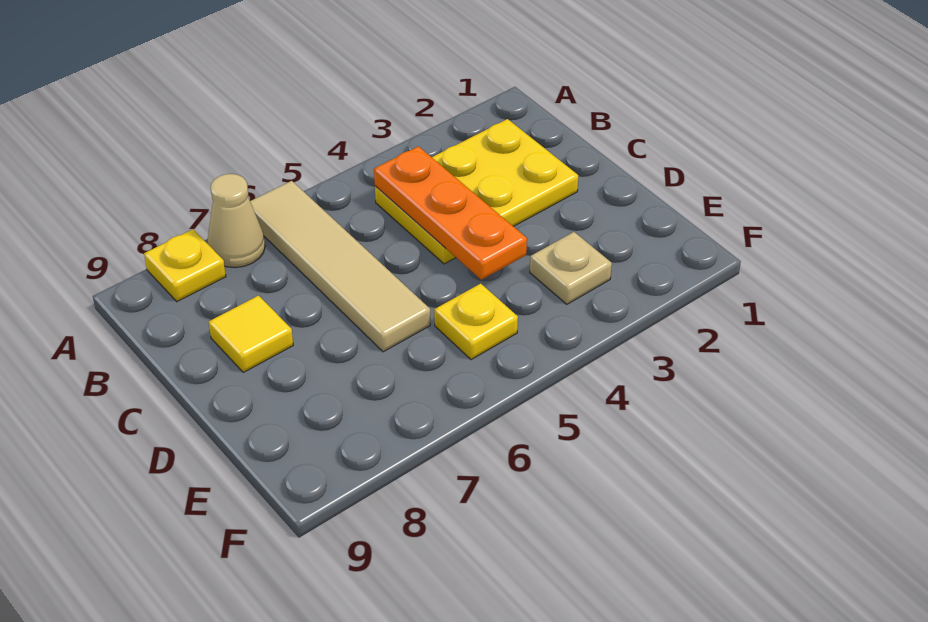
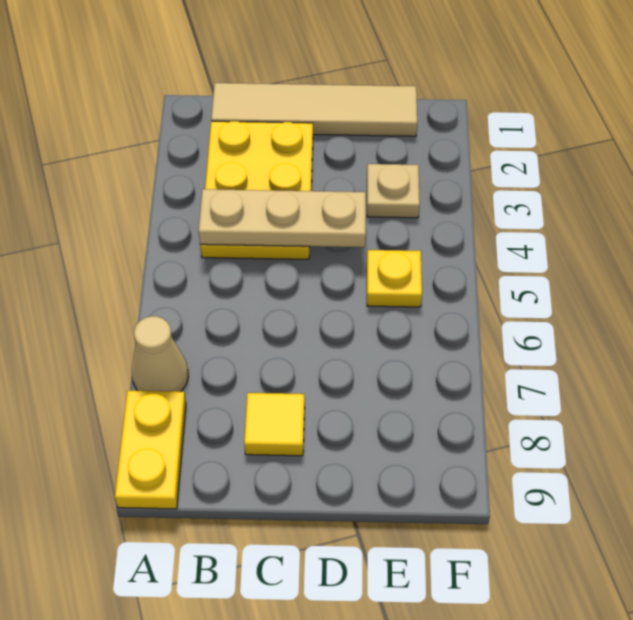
tan 1x4 tile [250,181,430,352] -> tan 1x4 tile moved to [211,83,417,136]
yellow 1x1 plate [144,229,226,302] -> yellow 1x2 plate [115,391,186,509]
orange 1x3 plate [374,146,527,280] -> tan 1x3 plate [199,189,366,247]

